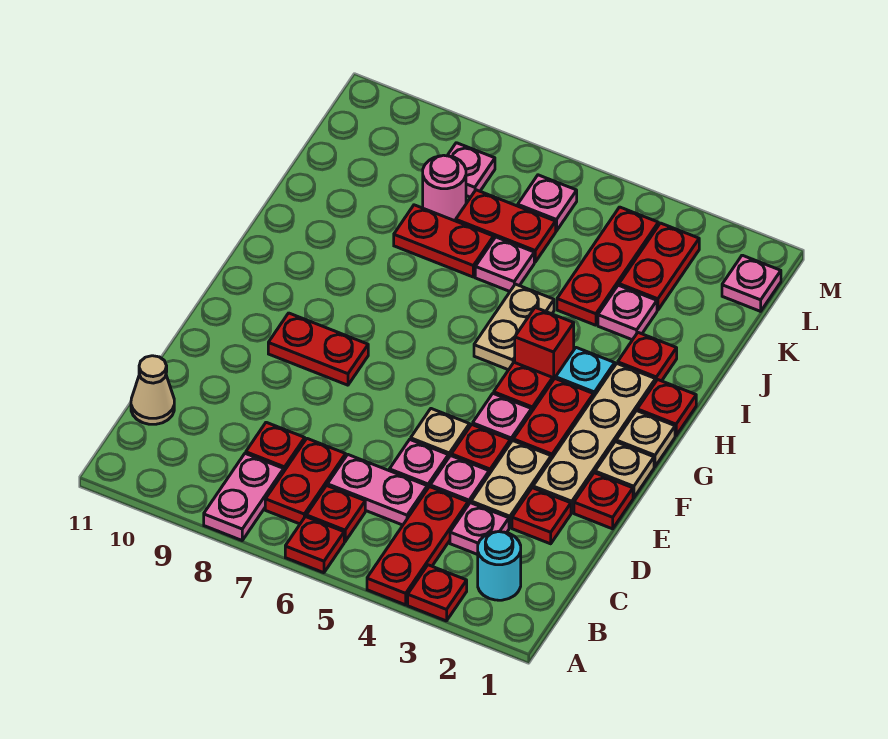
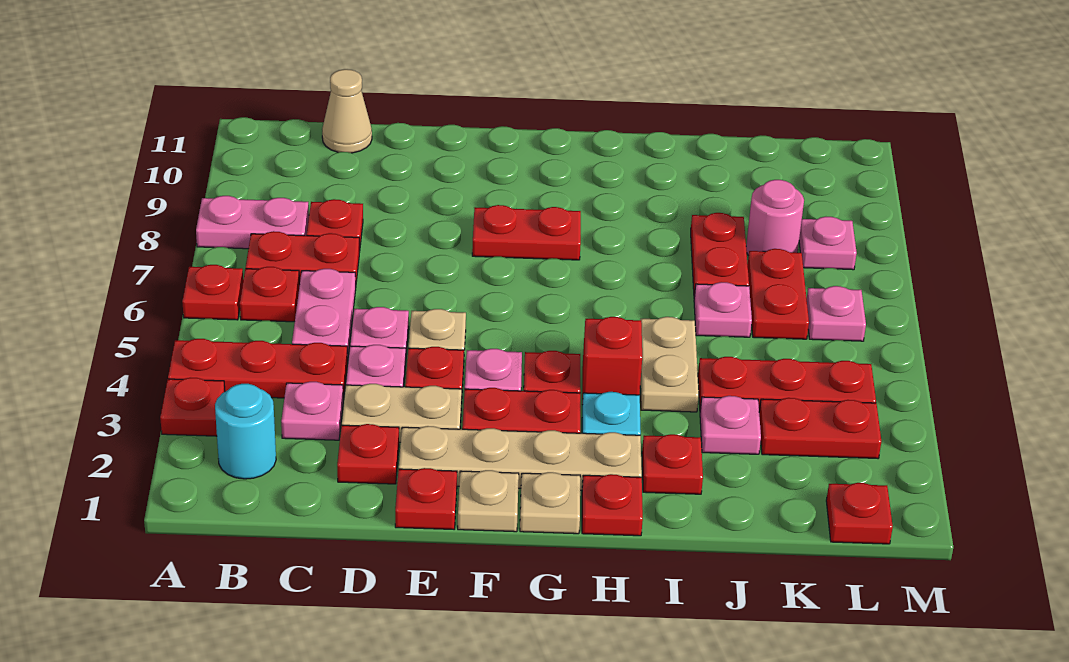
red 1x2 plate [268,313,368,385] -> red 1x2 plate turned to [472,205,581,260]
tan 1x2 plate [474,284,554,370] -> tan 1x2 plate turned to [640,317,699,412]
pink 1x1 plate [722,255,781,311] -> red 1x1 plate [826,483,893,544]

